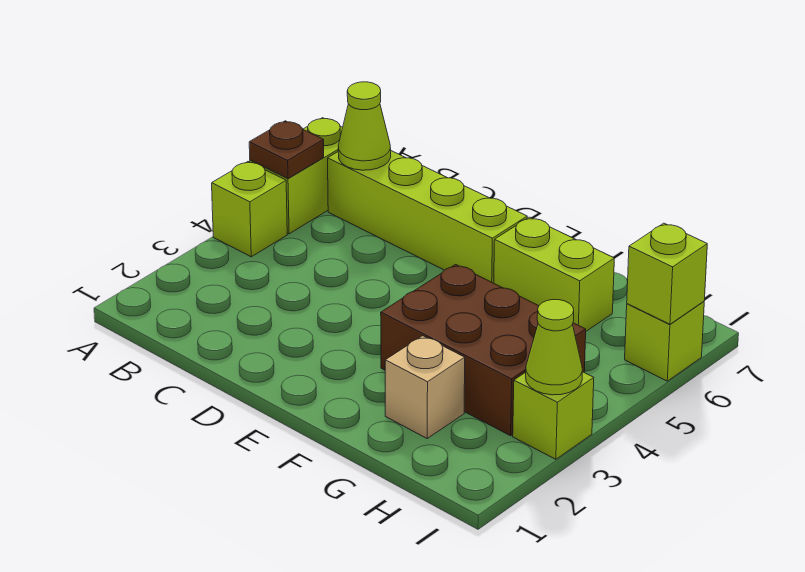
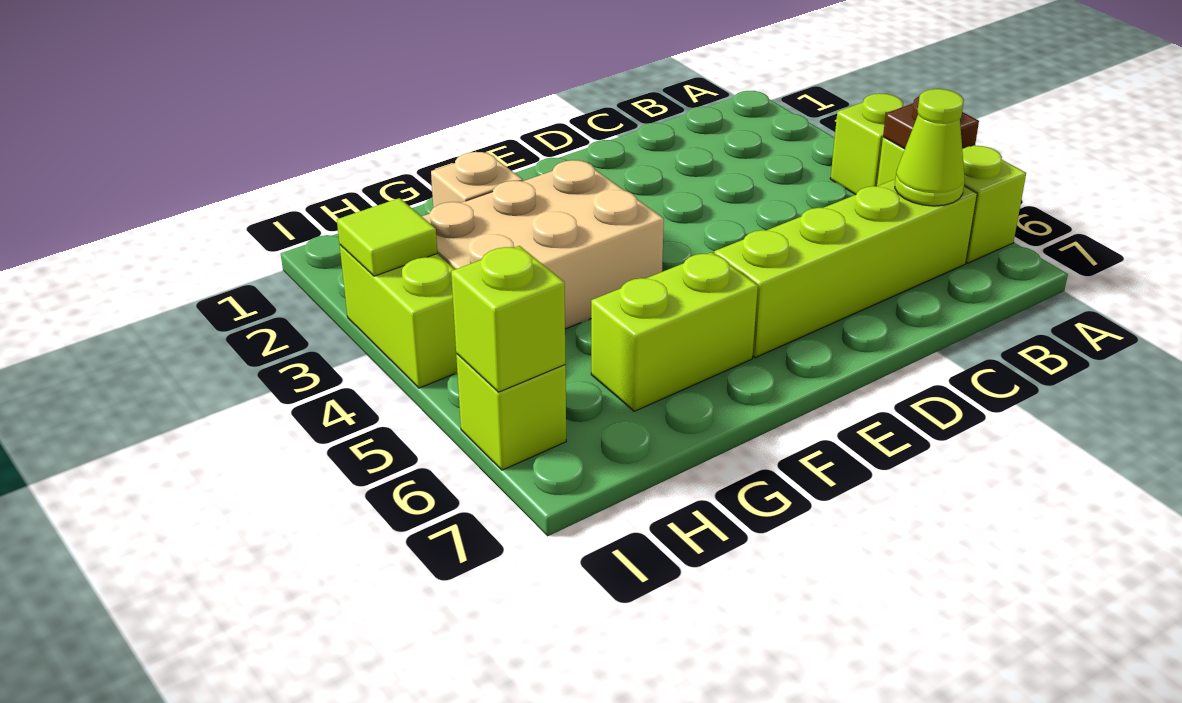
brown 2x3 brick [381,265,586,436] -> tan 2x3 brick [422,160,664,329]
lime 1x1 brick [513,372,594,459] -> lime 1x2 brick [340,245,457,388]
lime 1x1 cone [526,300,583,395] -> lime 1x1 tile [337,198,437,276]

